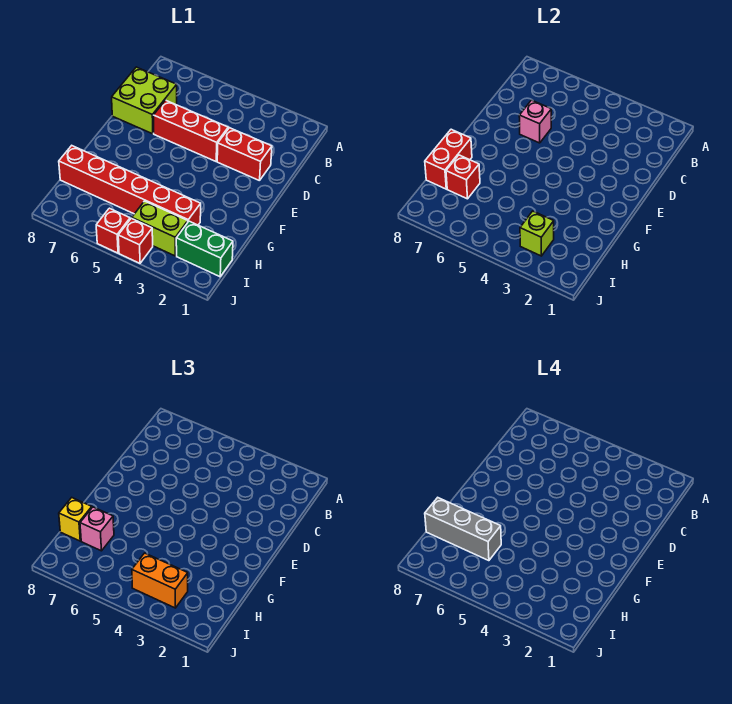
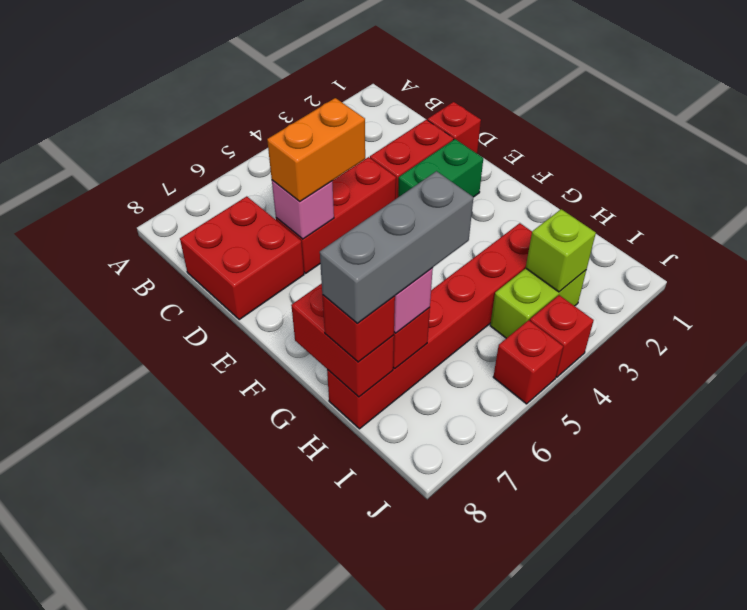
lime 2x2 brick [112,67,177,134] -> red 2x2 brick [180,196,304,319]
none -> red 1x1 brick [428,102,481,153]
yellow 1x1 brick [59,498,92,541] -> red 1x1 brick [322,295,395,362]
green 1x2 brick [176,221,233,277] -> green 1x2 brick moved to [398,139,483,197]
orange 1x2 brick [132,553,188,608] -> orange 1x2 brick moved to [267,98,365,202]

